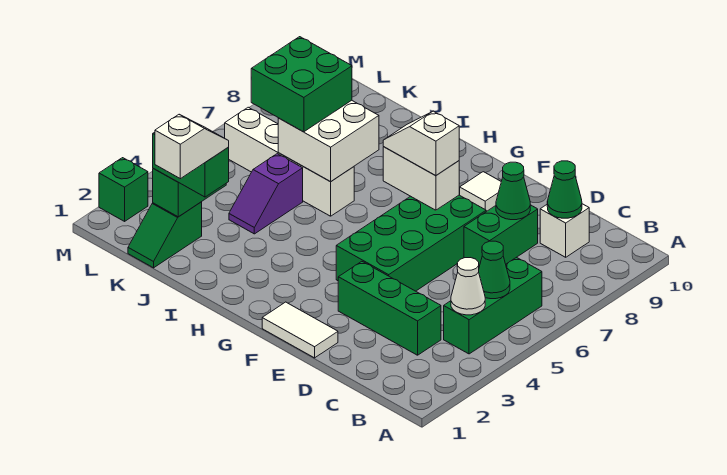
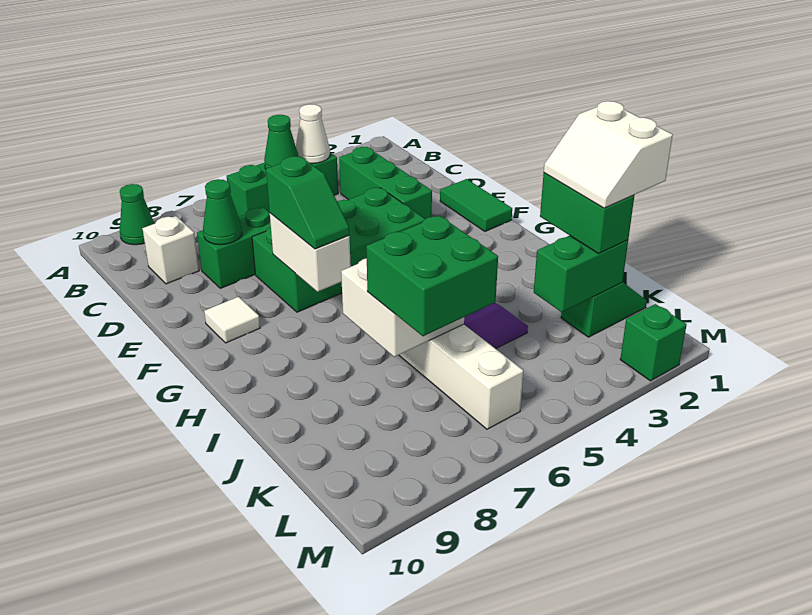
green 1x1 cone [547,161,582,218] -> green 1x1 cone moved to [120,184,155,245]
white 1x2 tile [262,302,338,358] -> green 1x2 tile [440,179,512,231]
white 1x2 slope [383,111,459,175] -> green 1x2 slope [266,156,349,249]
white 1x2 slope [155,115,229,179] -> white 2x2 slope [544,101,673,208]

